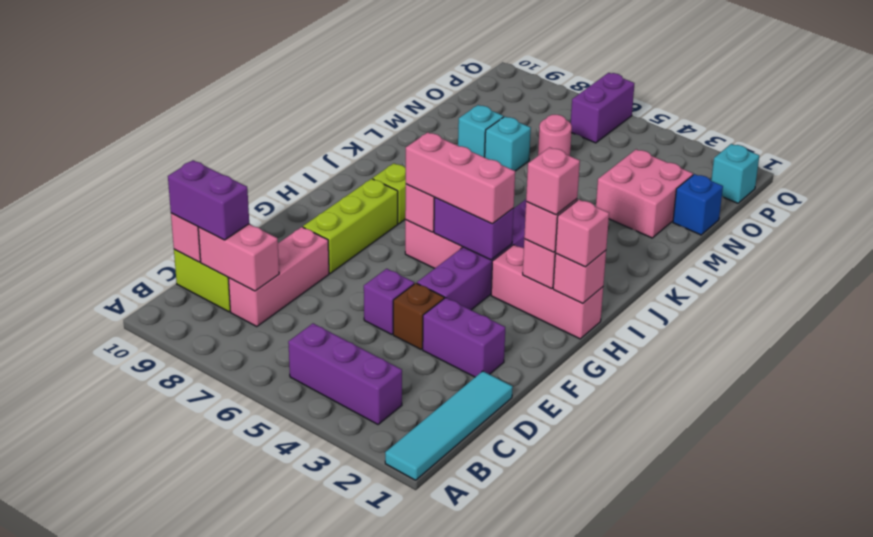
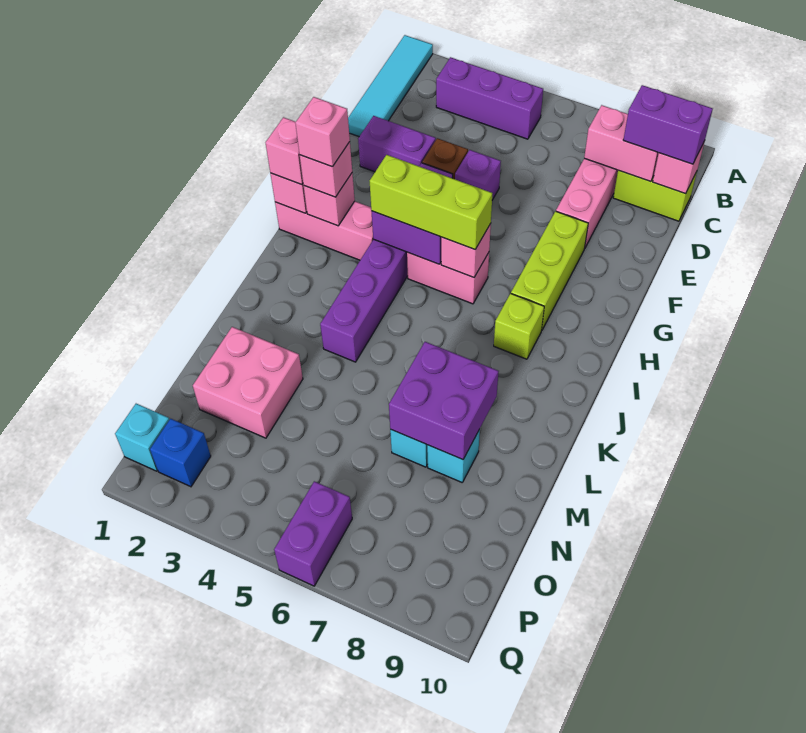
pink 1x3 brick [406,132,515,224] -> lime 1x3 brick [370,155,492,249]
none -> purple 2x2 brick [389,342,499,460]
blue 1x1 brick [673,174,723,235] -> blue 1x1 brick moved to [150,419,211,487]
pink 1x1 round brick [538,115,572,156] -> none

